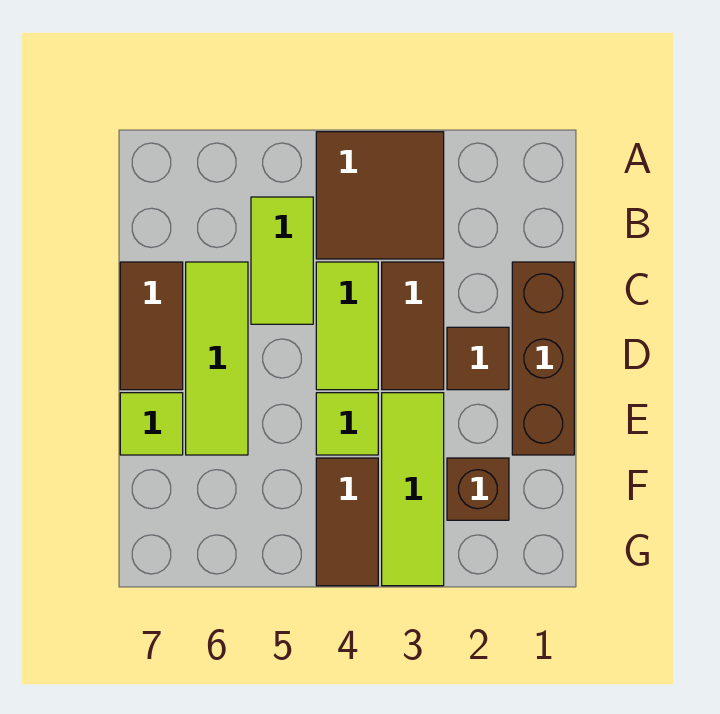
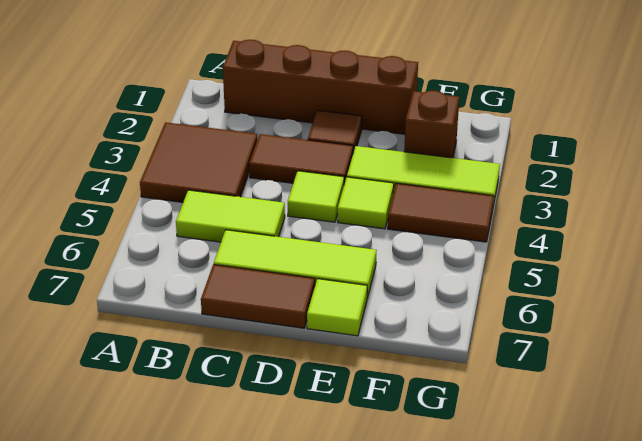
brown 1x3 brick [512,262,574,455] -> brown 1x4 brick [223,40,418,134]
lime 1x2 tile [316,262,378,390] -> lime 1x1 tile [288,171,344,222]

